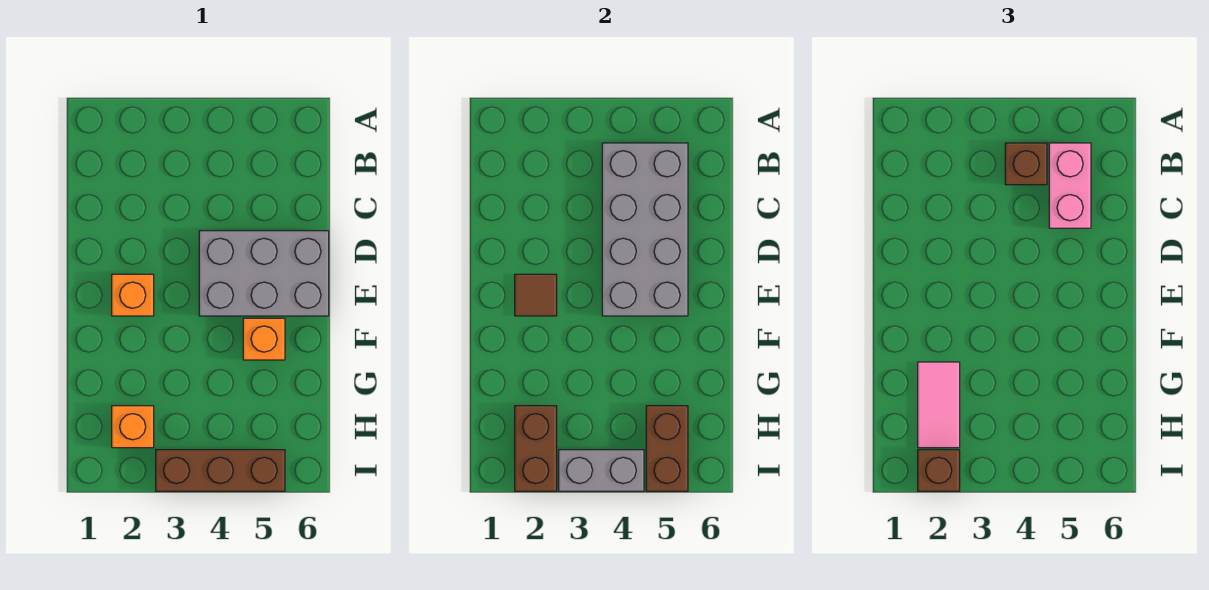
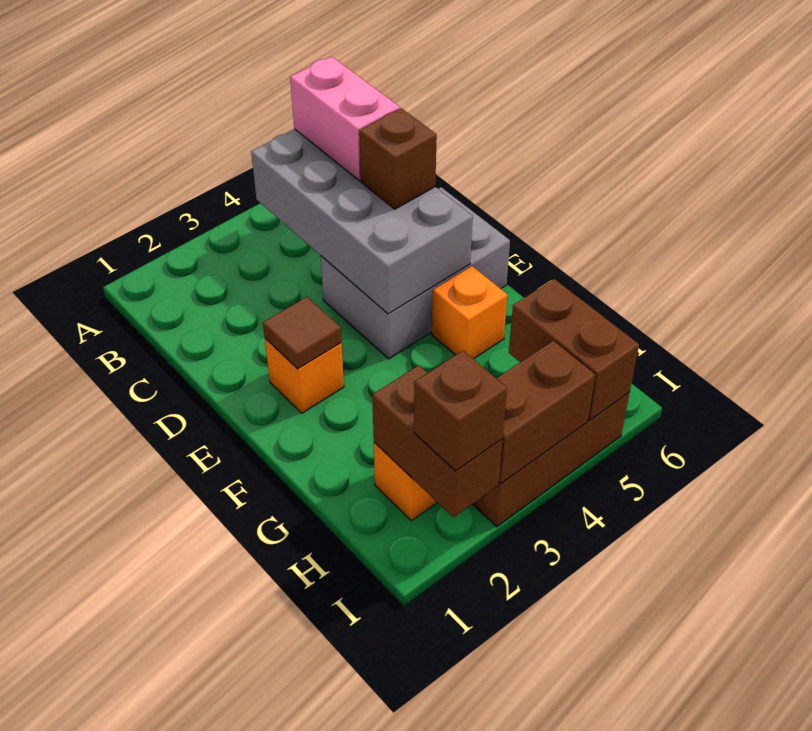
brown 1x1 brick [1005,143,1047,185] -> brown 1x1 brick moved to [359,108,437,209]
pink 1x2 tile [918,362,960,448] -> none
grey 1x2 brick [559,450,644,491] -> brown 1x2 brick [496,341,595,483]

